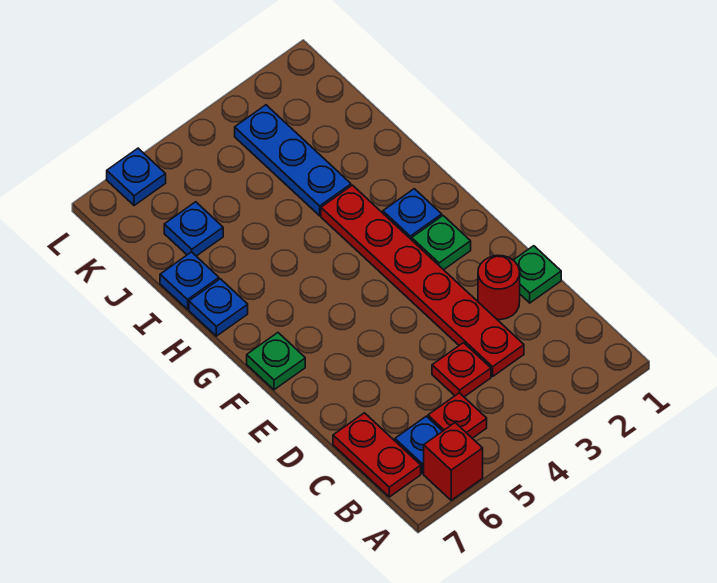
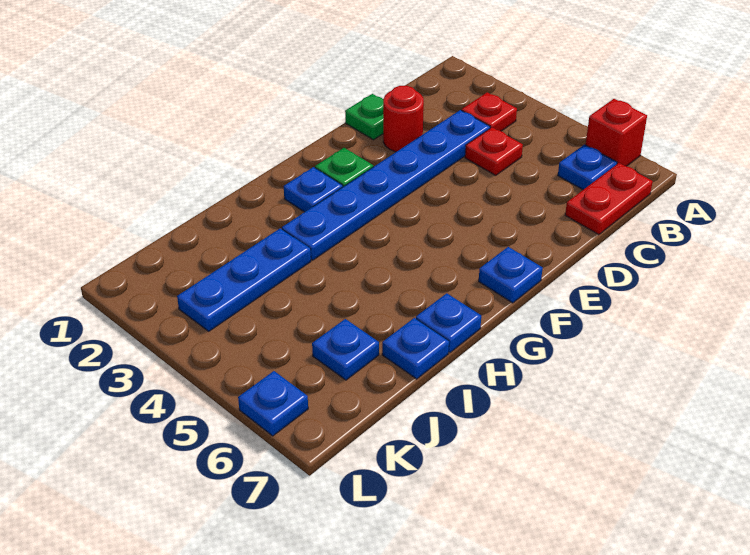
red 1x1 plate [428,393,487,438] -> red 1x1 plate moved to [462,92,517,131]
red 1x6 plate [321,185,524,376] -> blue 1x6 plate [282,110,490,260]
green 1x1 plate [247,333,305,390] -> blue 1x1 plate [479,247,543,303]

